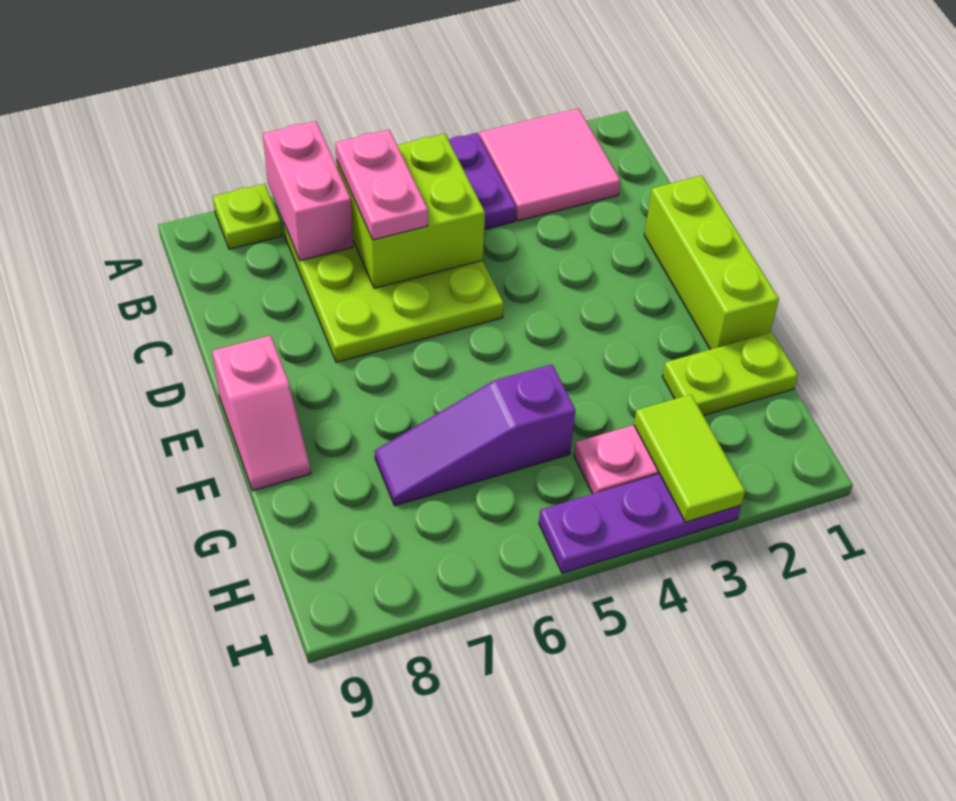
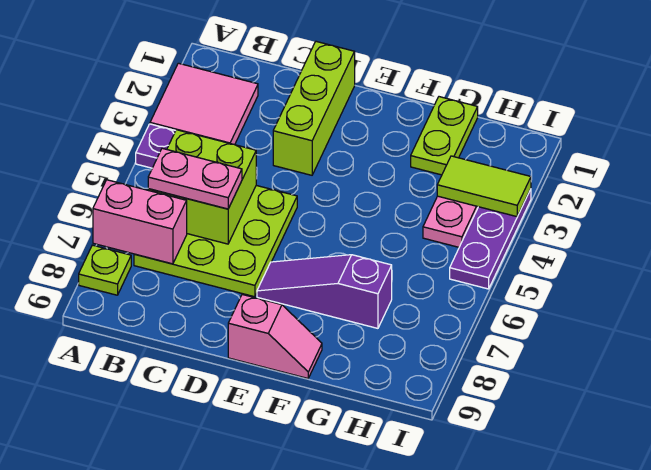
lime 1x3 brick [644,176,779,349] -> lime 1x3 brick turned to [273,41,355,175]
purple 1x3 slope [375,364,576,506] -> purple 1x3 slope turned to [257,255,392,328]

